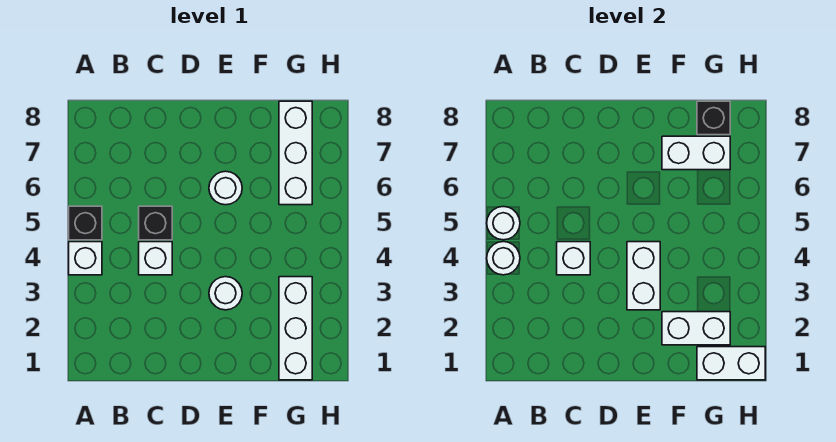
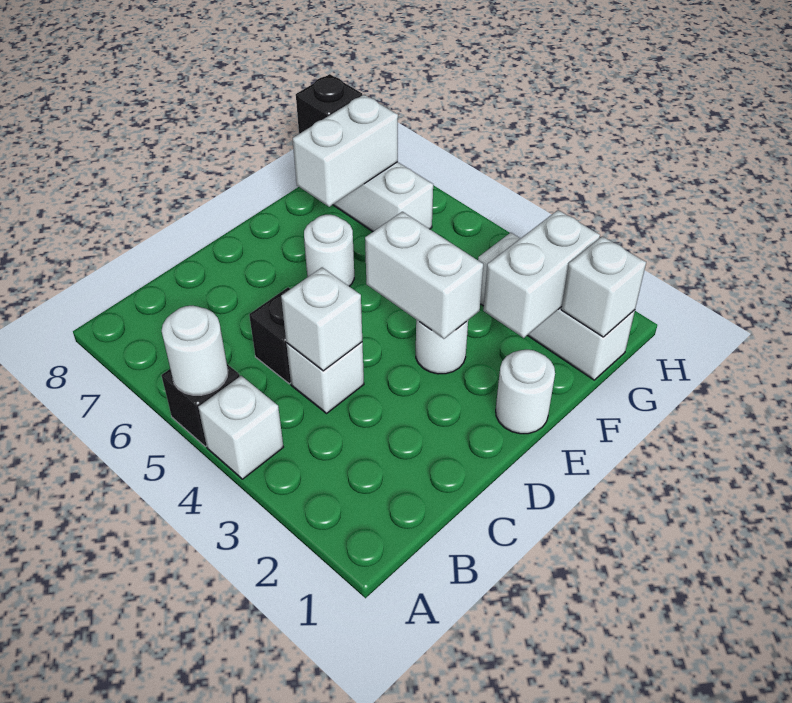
white 1x1 round brick [487,242,520,275] -> white 1x1 round brick moved to [496,350,555,434]
white 1x2 brick [697,347,765,380] -> white 1x1 brick [561,236,646,337]

